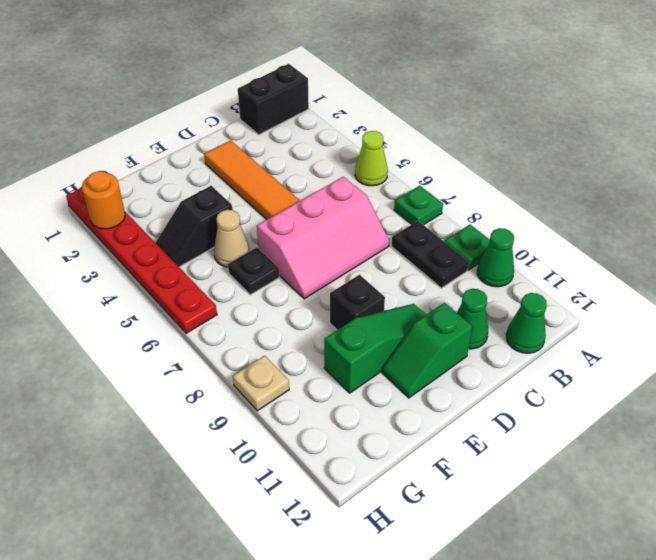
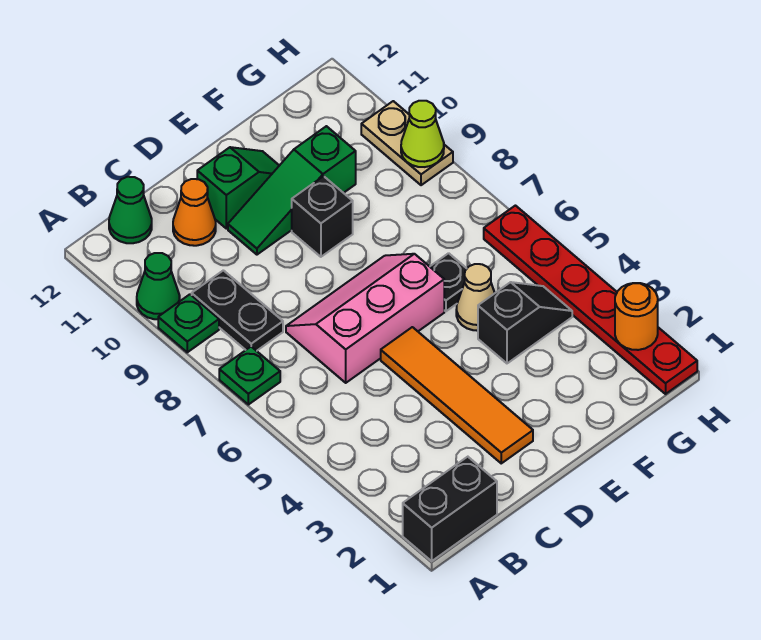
lime 1x1 cone [355,131,388,186] -> lime 1x1 cone moved to [401,101,444,167]
green 1x1 cone [457,289,488,349] -> orange 1x1 cone [173,179,216,246]
tan 1x1 plate [233,356,289,411] -> tan 1x2 plate [361,101,453,185]

